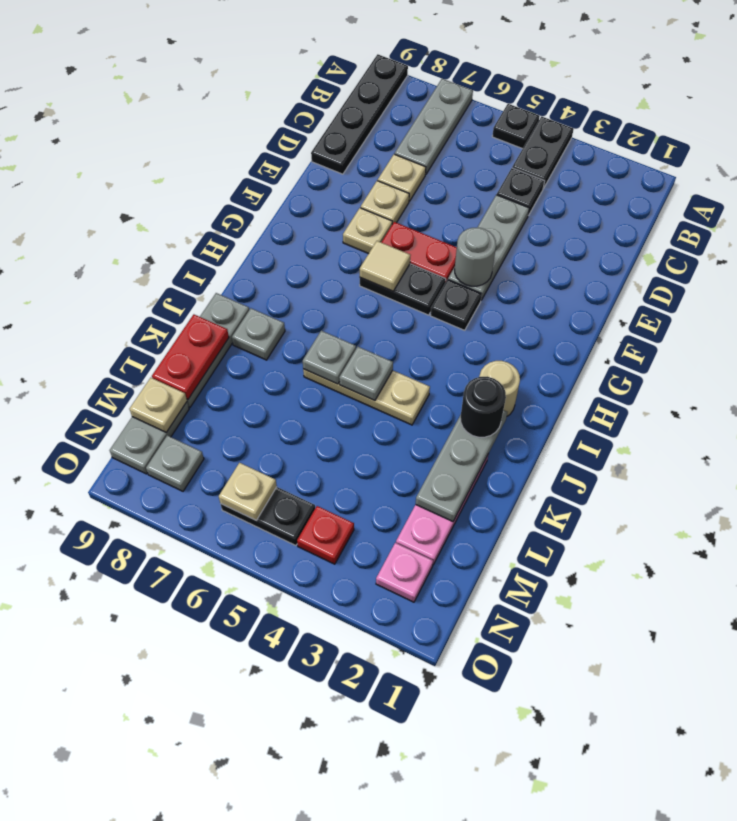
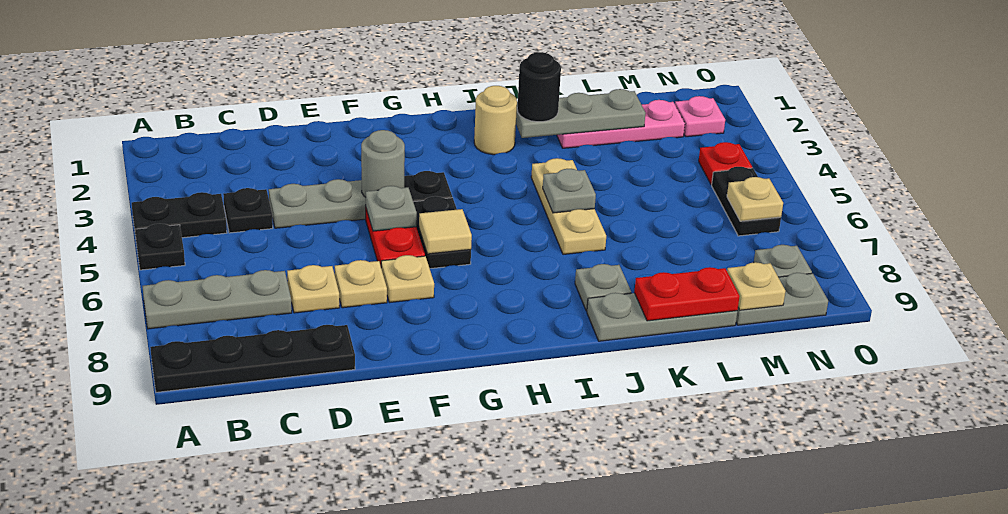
grey 1x1 plate [303,330,356,384] -> grey 1x1 plate moved to [366,186,417,231]

